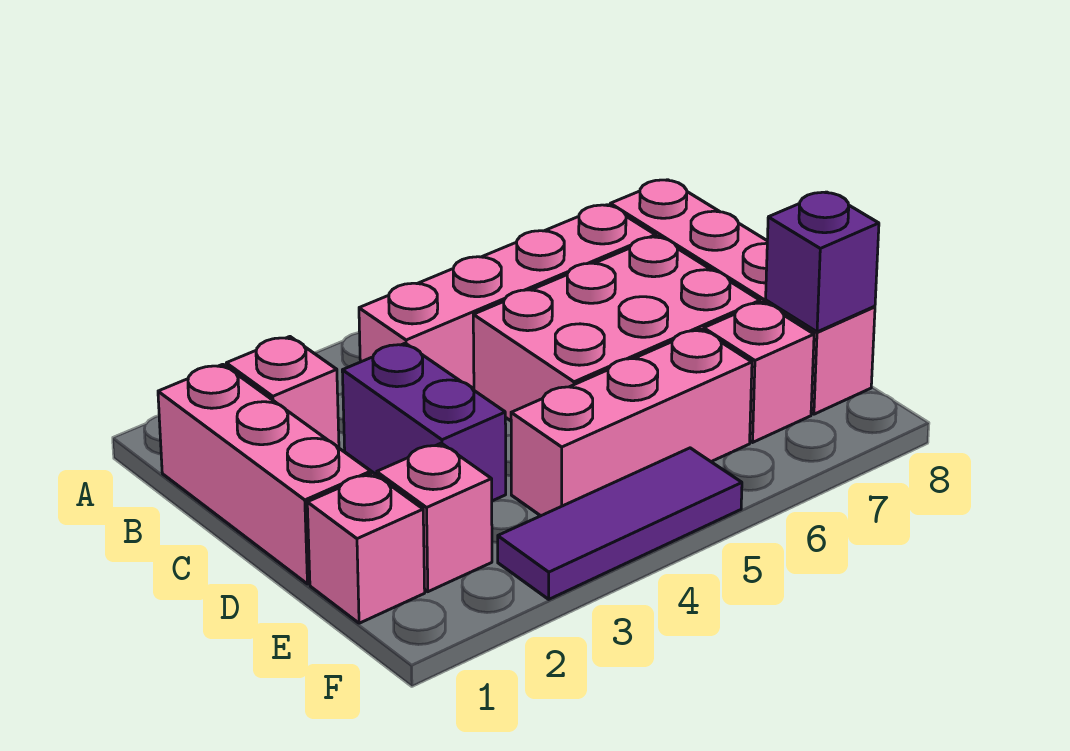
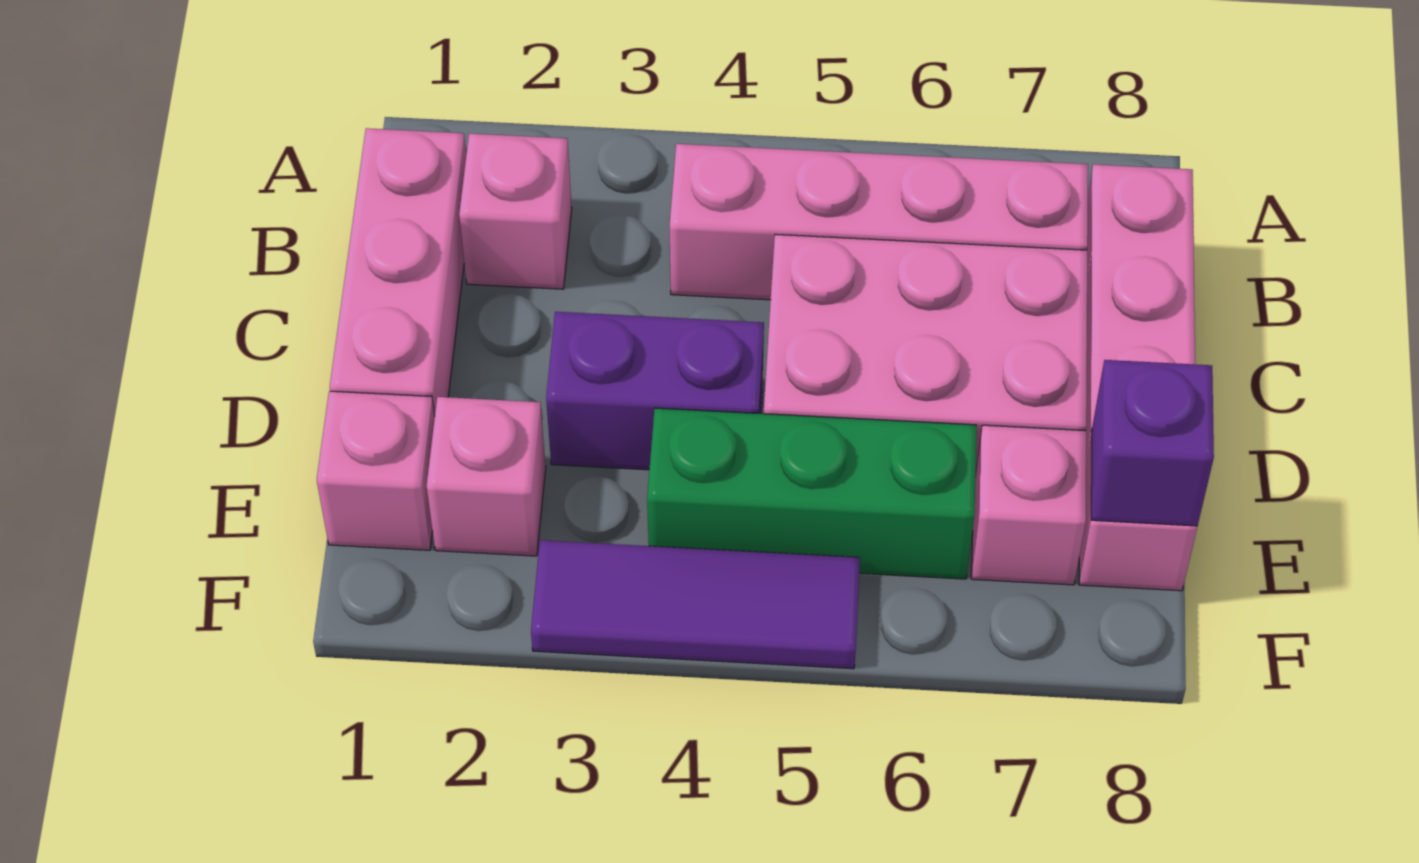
purple 1x2 brick [342,343,506,501] -> purple 1x2 brick turned to [546,312,764,470]
pink 1x3 brick [511,329,752,516] -> green 1x3 brick [647,408,977,579]

